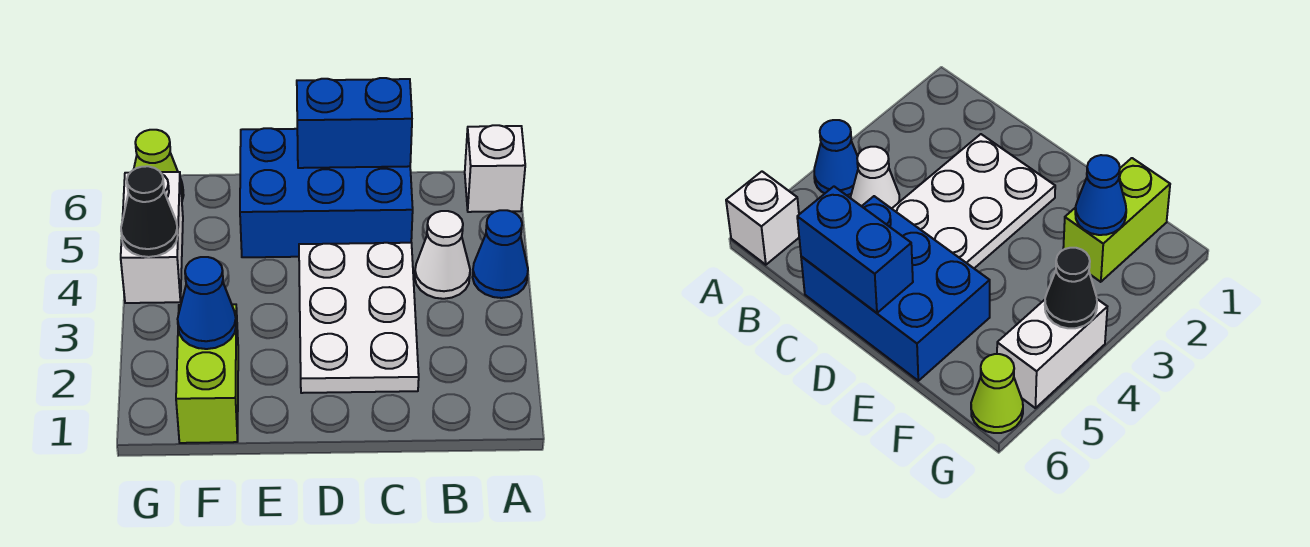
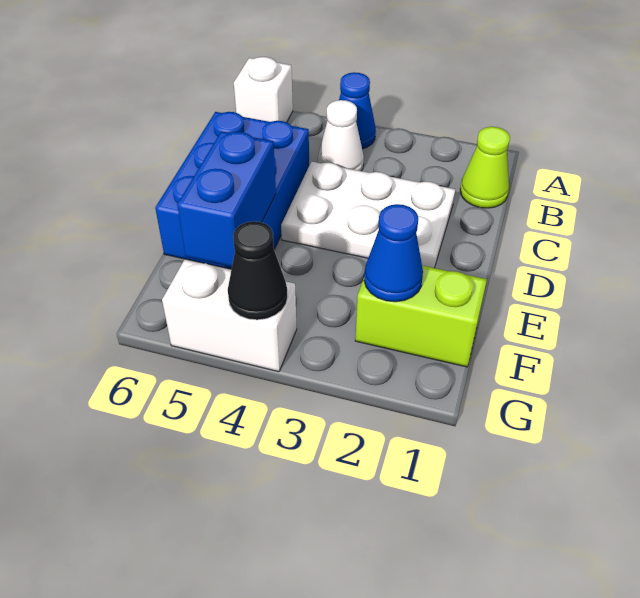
blue 1x2 brick [297,78,412,168] -> blue 1x2 brick moved to [177,131,276,267]
lime 1x1 cone [134,130,184,200] -> lime 1x1 cone moved to [460,127,510,208]

